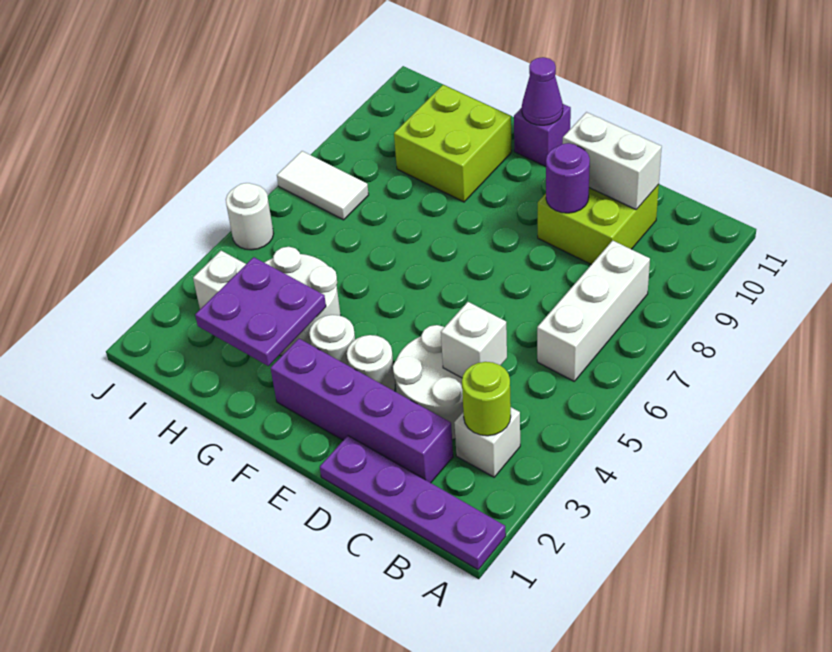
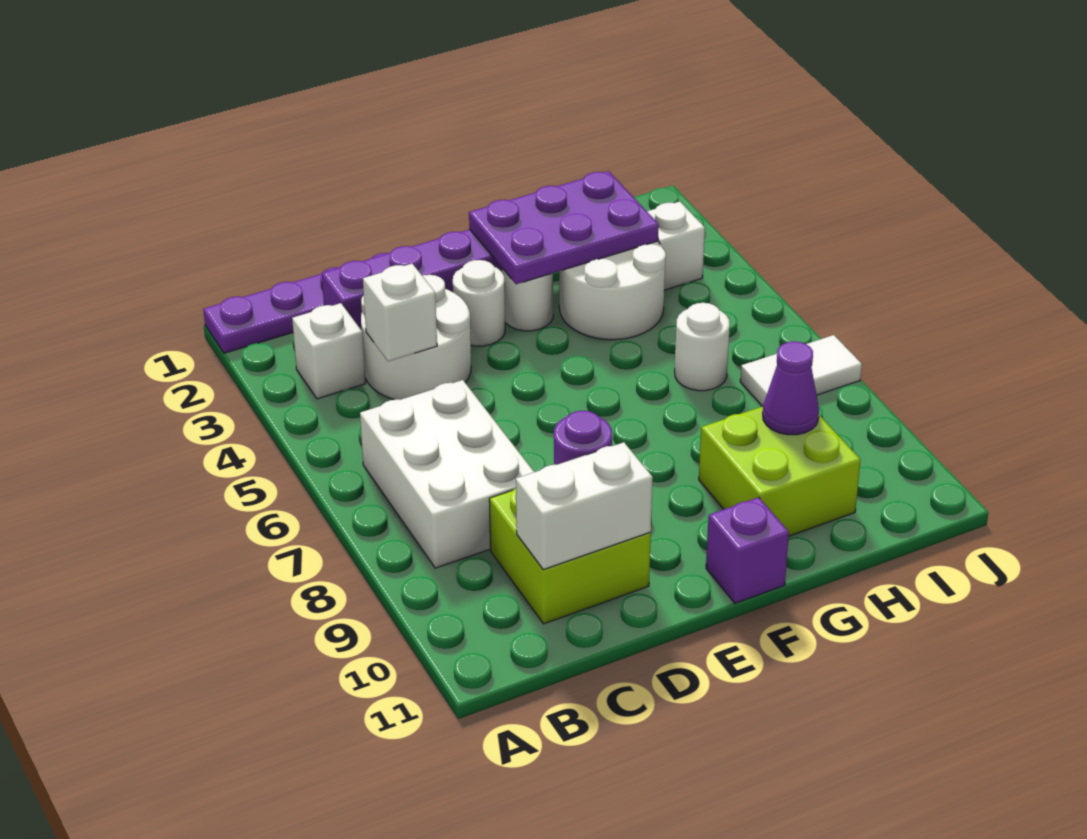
lime 1x1 round brick [462,362,511,436] -> none
white 1x3 brick [537,241,650,381] -> white 2x3 brick [360,380,534,568]
purple 1x1 cone [522,57,563,125] -> purple 1x1 cone moved to [763,341,819,435]
purple 2x2 plate [195,257,326,366] -> purple 2x3 plate [469,171,659,284]
white 1x1 round brick [226,183,274,250] -> white 1x1 round brick moved to [675,303,730,391]

